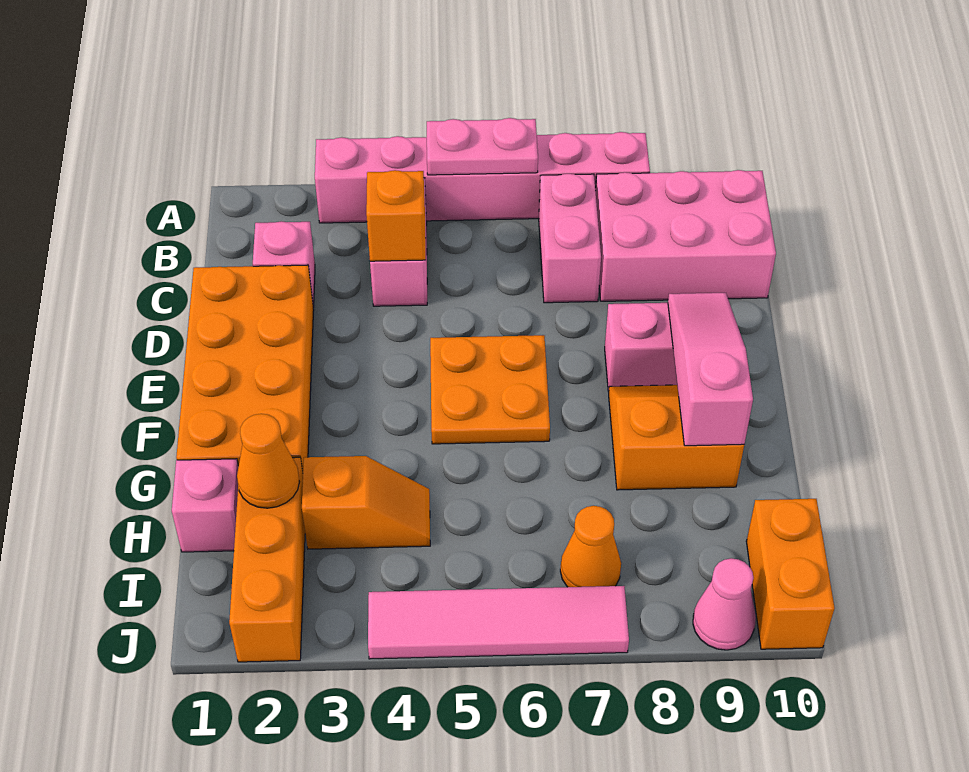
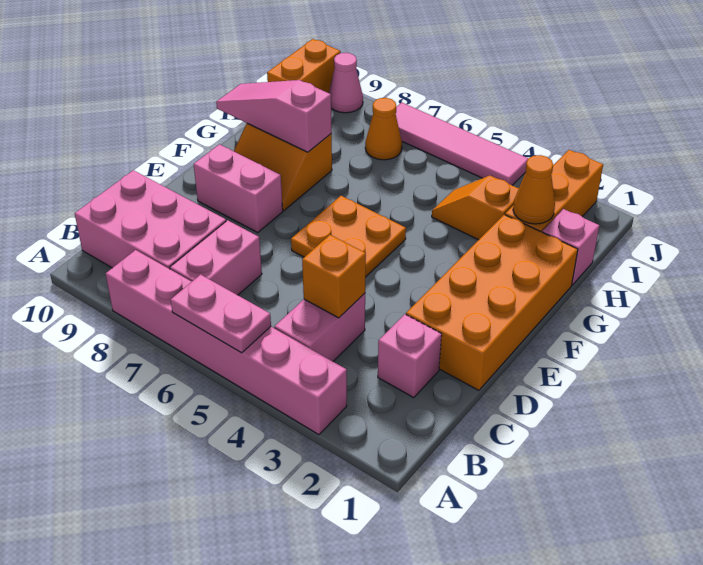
pink 1x3 slope [668,293,753,446] -> pink 1x3 slope turned to [216,80,332,152]

